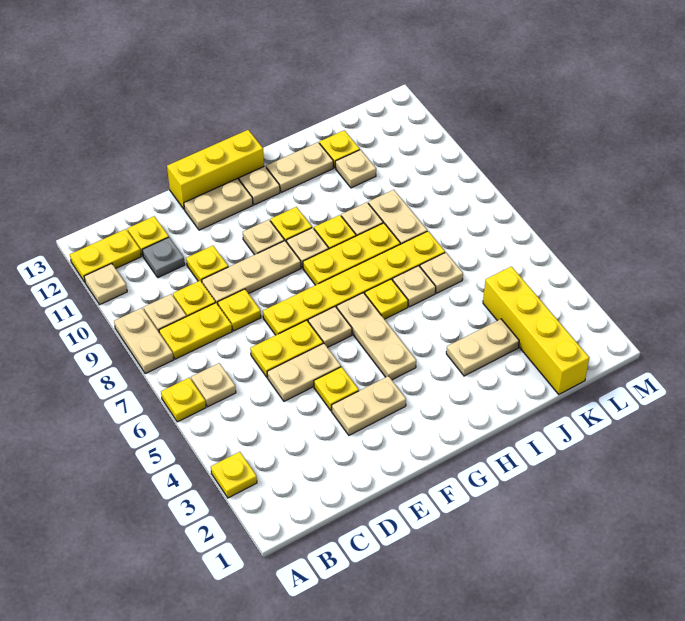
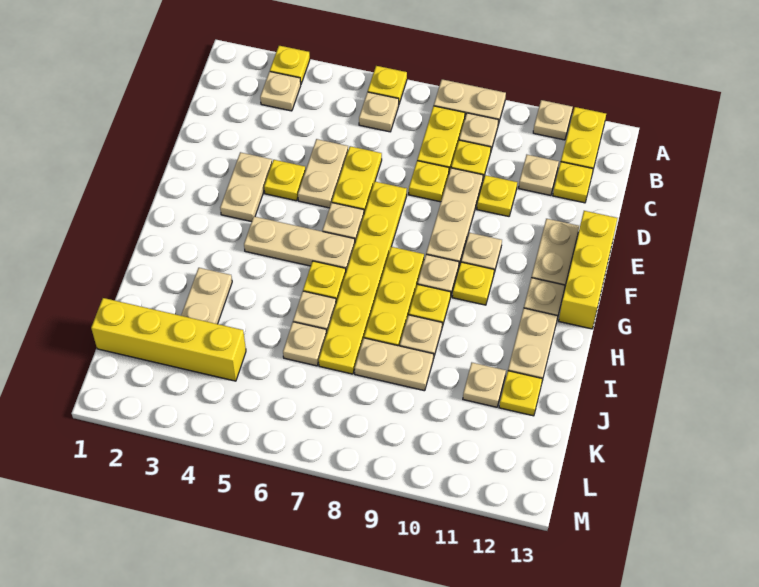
none -> tan 1x1 plate [260,72,301,111]
grey 1x1 plate [142,237,185,278] -> tan 1x1 plate [519,155,559,195]

